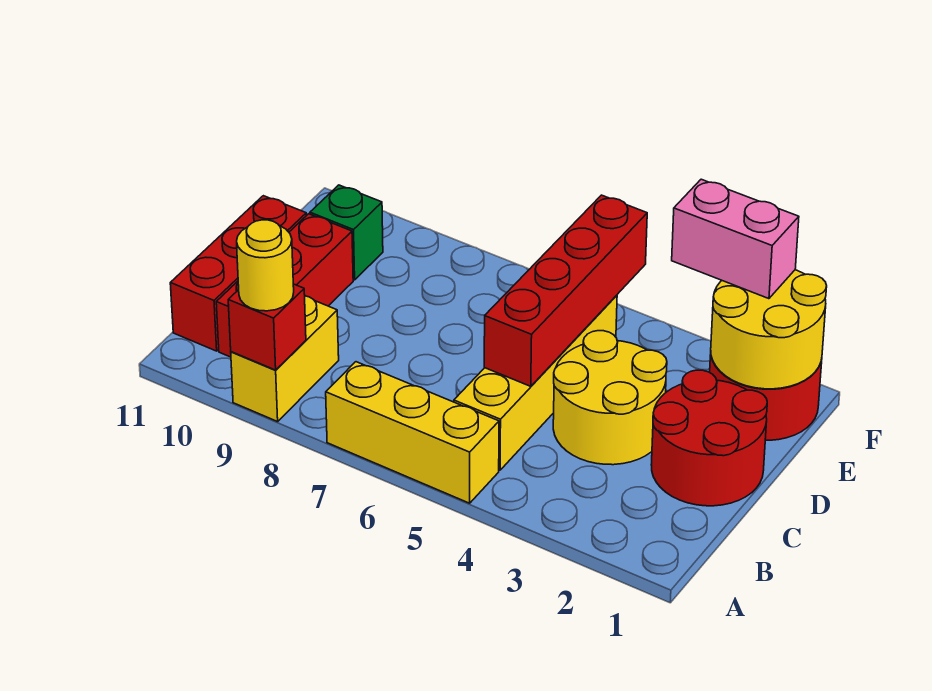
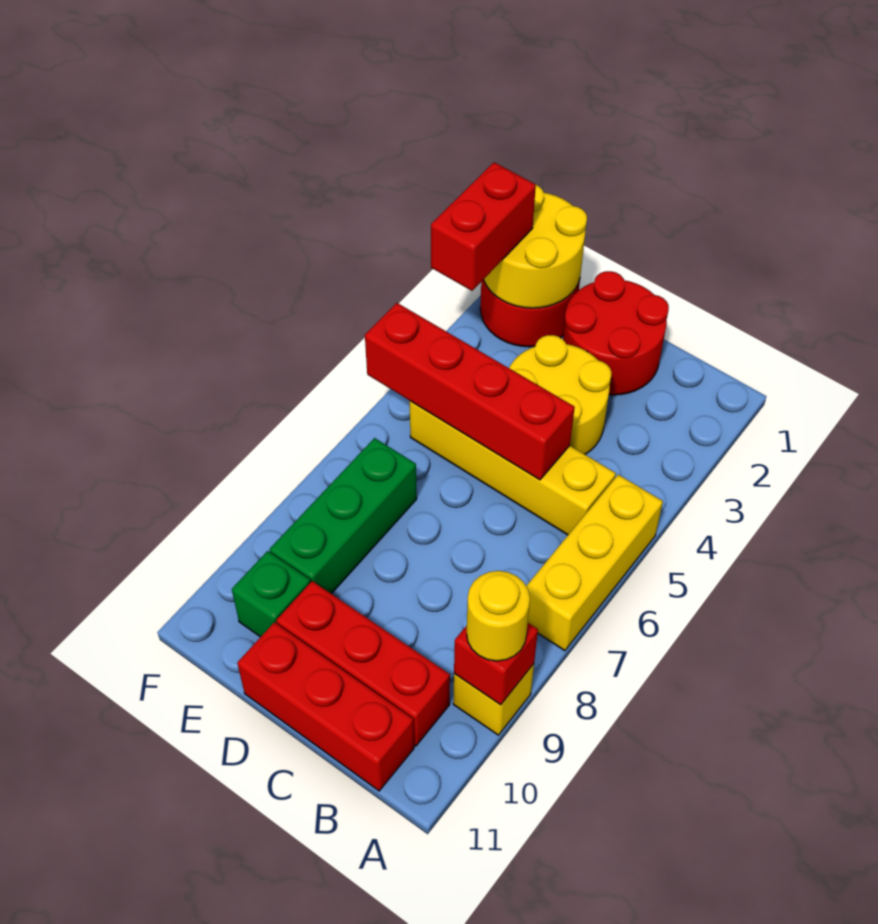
yellow 1x2 brick [231,296,339,422] -> yellow 1x1 brick [453,664,534,735]
none -> green 1x3 brick [270,438,417,594]
pink 1x2 brick [672,179,799,299] -> red 1x2 brick [431,162,536,291]

